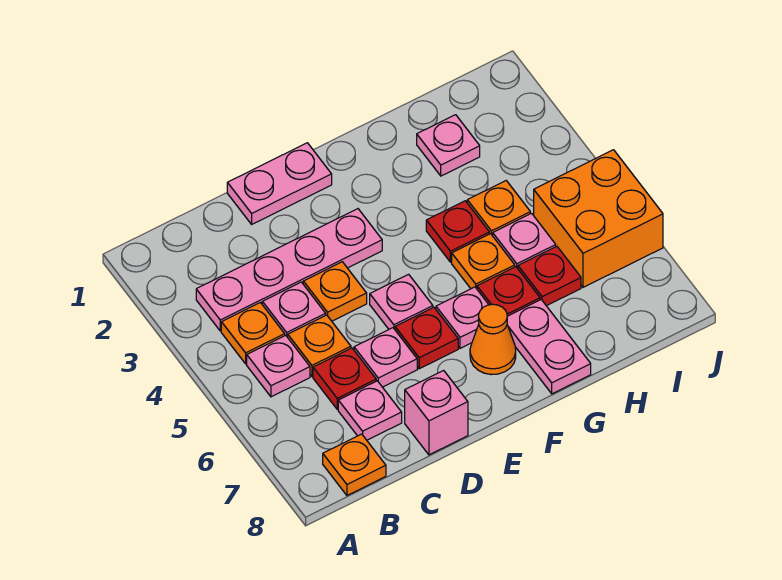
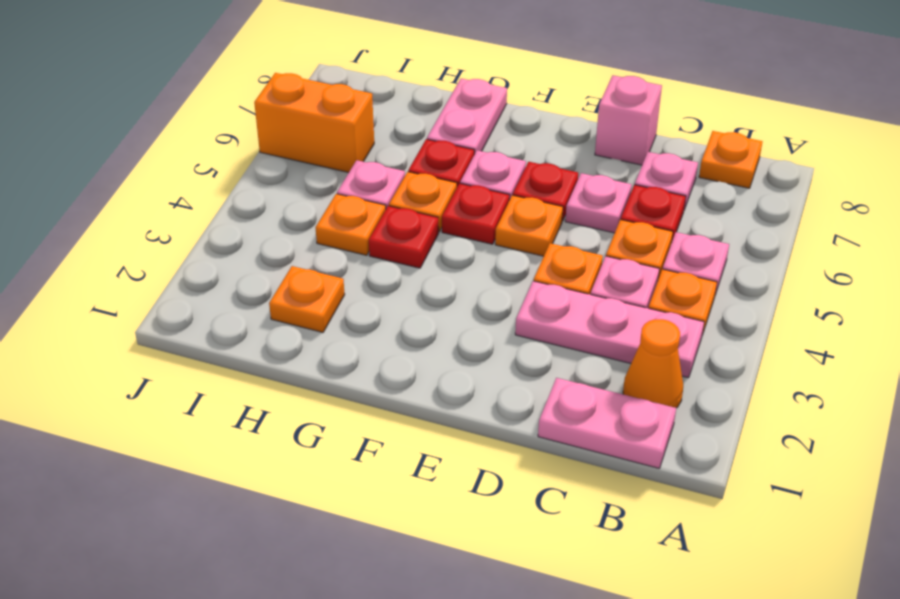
pink 1x4 plate [196,209,382,331] -> pink 1x3 plate [515,281,704,378]
pink 1x2 plate [227,143,332,224] -> pink 1x2 plate moved to [538,378,676,468]
pink 1x1 plate [370,274,433,329] -> orange 1x1 plate [495,195,563,256]
orange 1x1 cone [470,304,516,375] -> orange 1x1 cone moved to [623,319,683,408]
pink 1x1 plate [417,115,480,176] -> orange 1x1 plate [269,266,345,332]
red 1x1 plate [518,246,581,306] -> red 1x1 plate moved to [442,183,509,244]
orange 2x2 brick [534,150,663,287] -> orange 1x2 brick [254,73,374,172]

